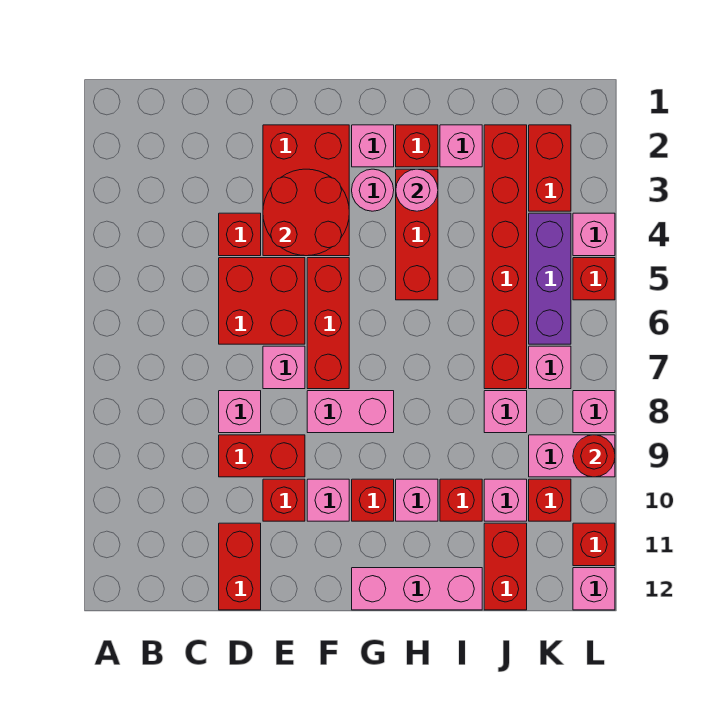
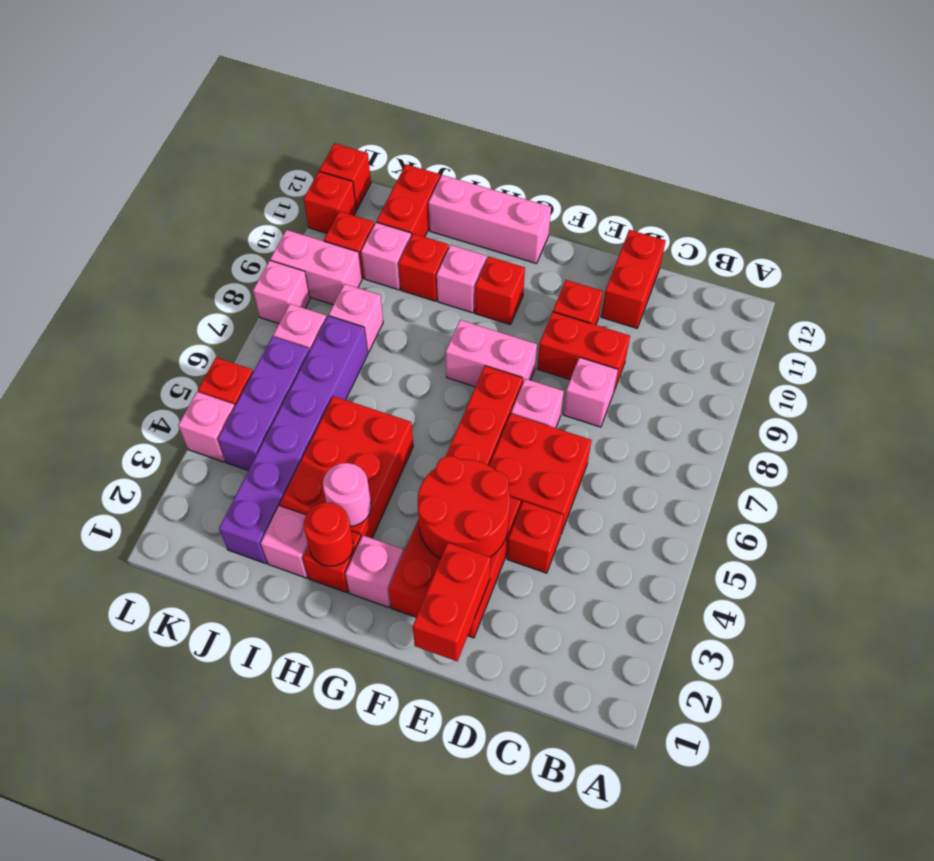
pink 1x1 brick [307,479,349,521] -> none
pink 1x1 round brick [352,169,394,211] -> none
red 1x3 brick [396,169,438,300] -> red 2x3 brick [280,396,413,538]
red 1x6 brick [484,125,527,389] -> purple 1x6 brick [219,316,368,564]
red 1x2 brick [529,125,571,211] -> red 1x2 brick moved to [413,543,491,661]
red 1x1 round brick [573,435,615,477] -> red 1x1 round brick moved to [304,503,354,566]
pink 1x1 brick [573,568,615,610] -> red 1x1 brick [320,143,371,209]

